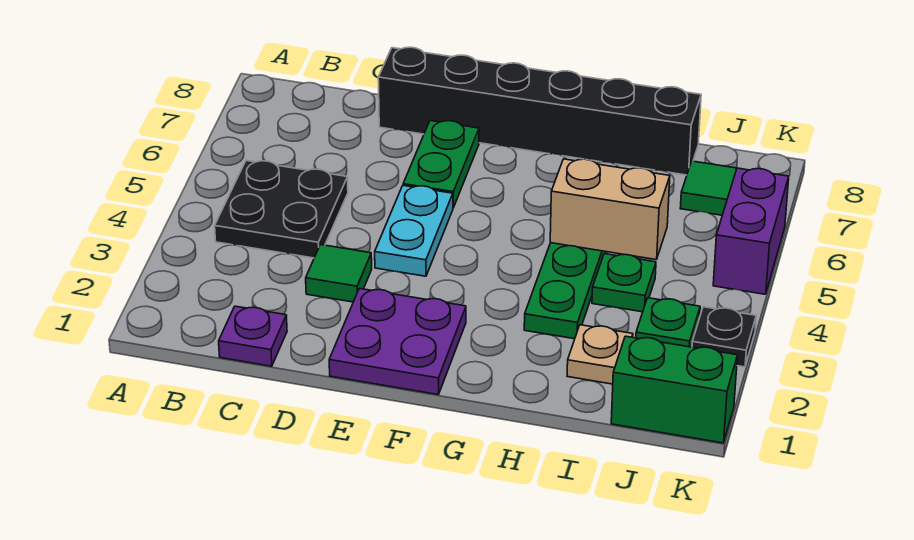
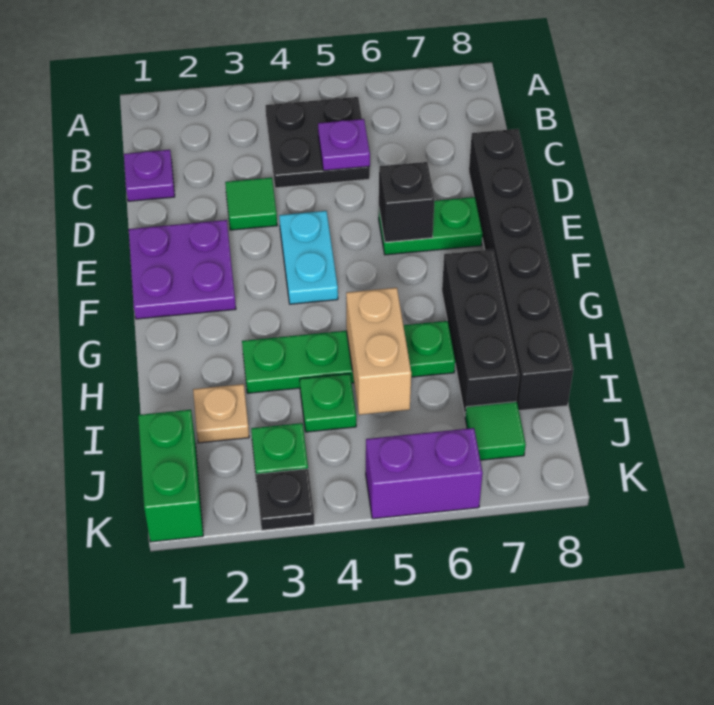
none -> purple 1x1 plate [318,119,370,171]
cyan 1x2 plate [375,185,453,276] -> cyan 1x2 plate turned to [279,211,338,304]
none -> black 1x1 brick [379,162,435,242]
none -> black 1x3 brick [442,249,519,415]

